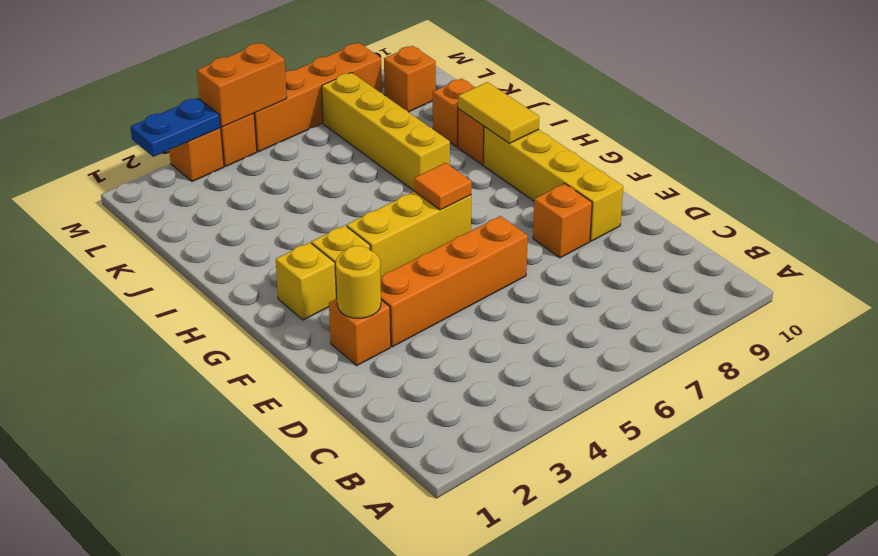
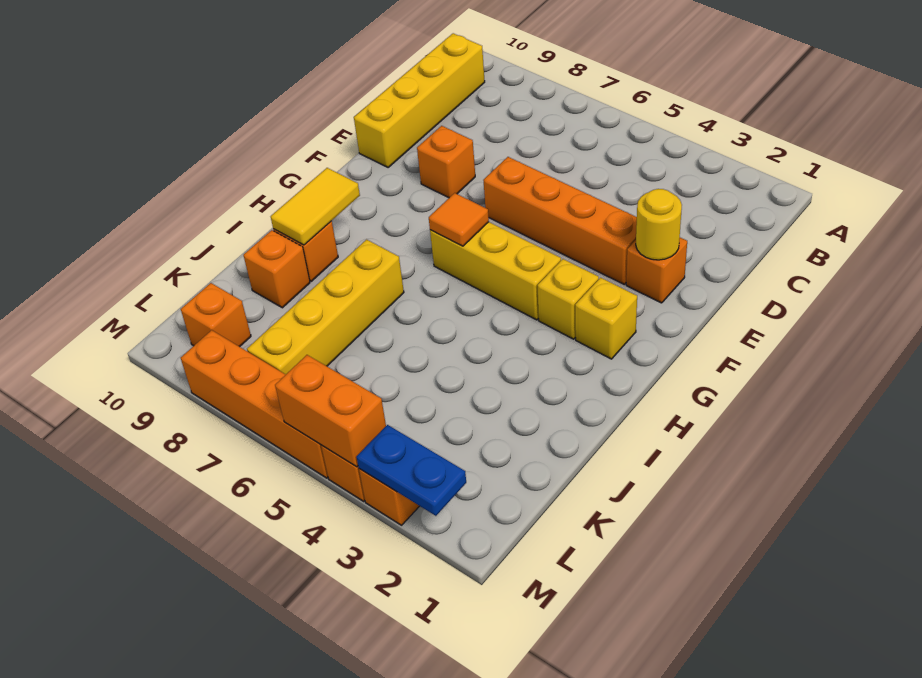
yellow 1x4 brick [483,127,623,241] -> yellow 1x4 brick moved to [354,33,485,167]

